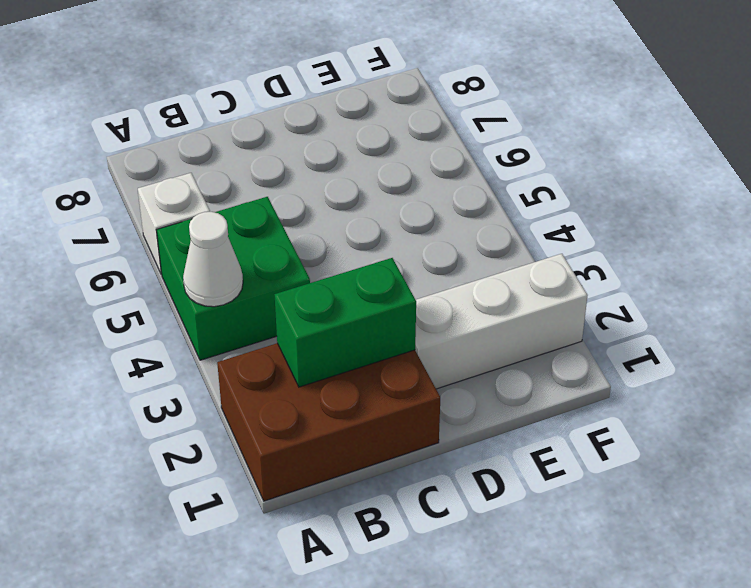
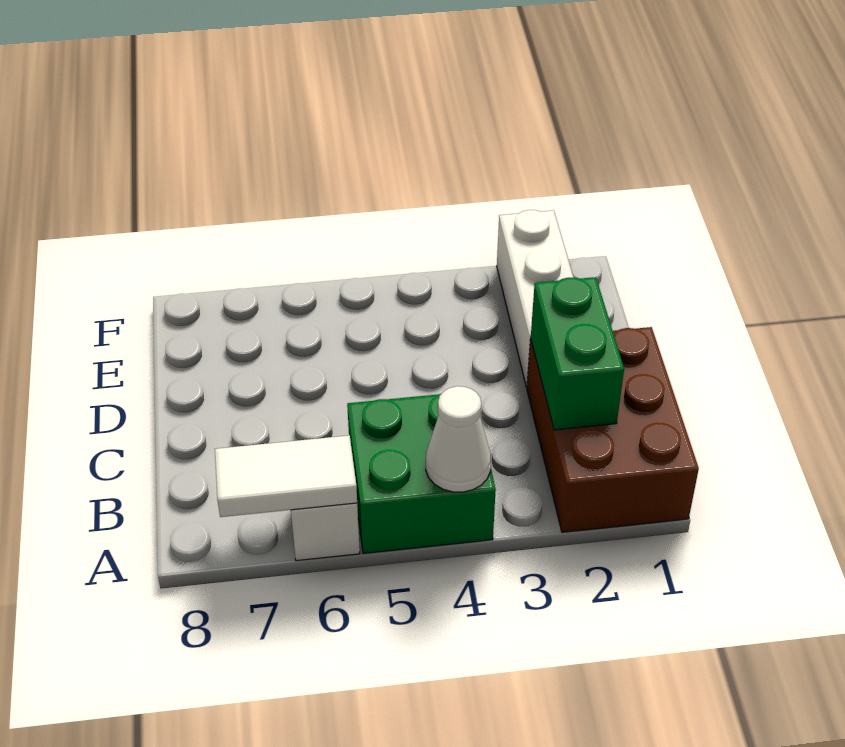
none -> white 1x2 tile [215,435,357,517]

